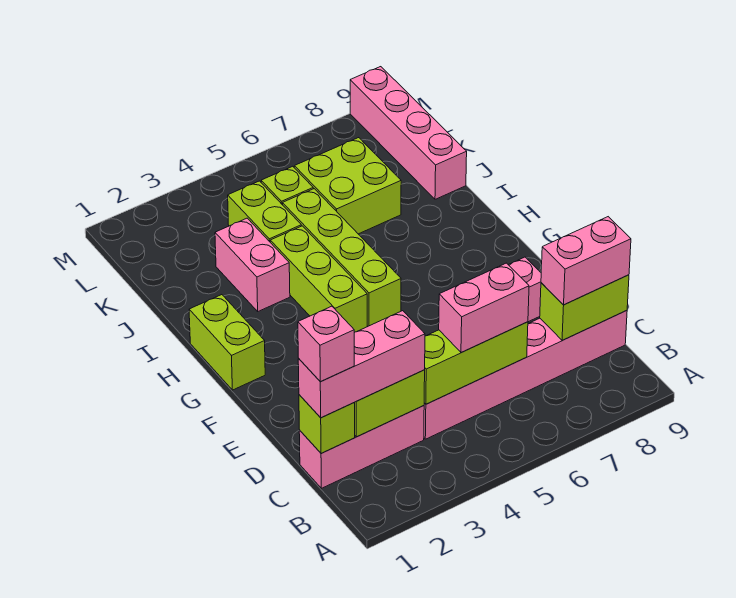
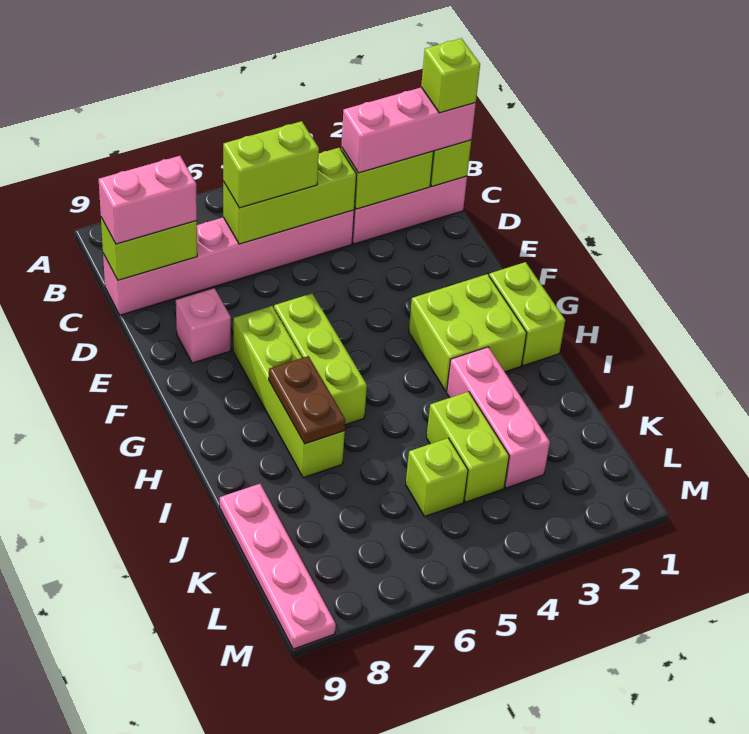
pink 1x1 brick [298,306,354,382] -> lime 1x1 brick [421,38,480,113]
pink 1x2 brick [439,263,529,353] -> lime 1x2 brick [223,121,319,208]
lime 1x3 brick [270,226,368,333] -> lime 1x3 brick moved to [274,293,367,425]
lime 1x4 brick [283,189,401,326] -> lime 1x4 brick moved to [233,306,345,478]
none -> brown 1x2 plate [269,356,345,444]
pink 1x2 brick [215,218,290,311] -> pink 1x3 brick [447,347,550,488]
lime 2x2 brick [294,138,401,234] -> lime 2x2 brick moved to [409,274,527,391]
pink 1x4 brick [350,67,467,199] -> pink 1x4 plate [220,484,336,649]

